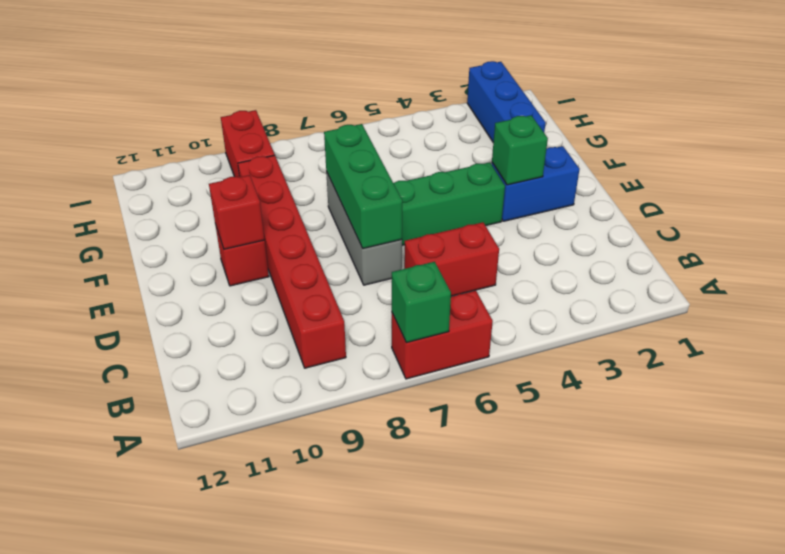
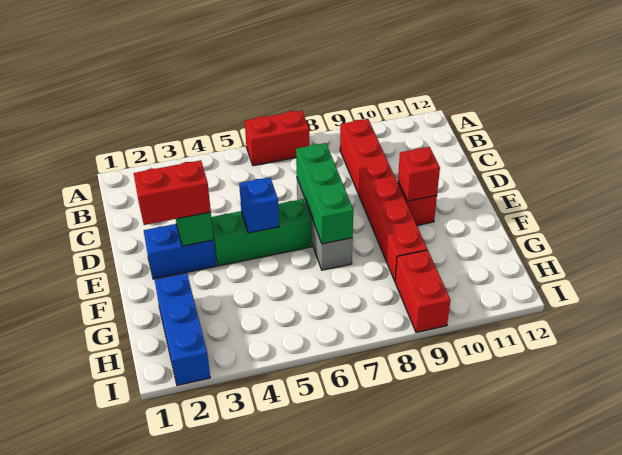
green 1x1 brick [392,262,451,343] -> none
red 1x2 brick [404,222,499,296] -> red 1x2 brick moved to [134,160,211,225]
none -> blue 1x1 brick [239,177,279,233]

